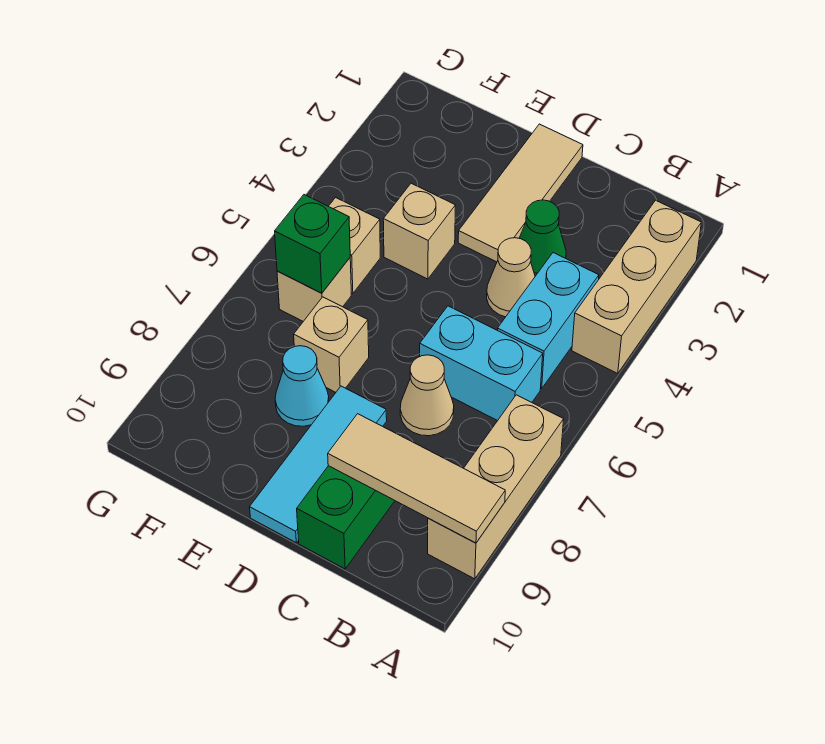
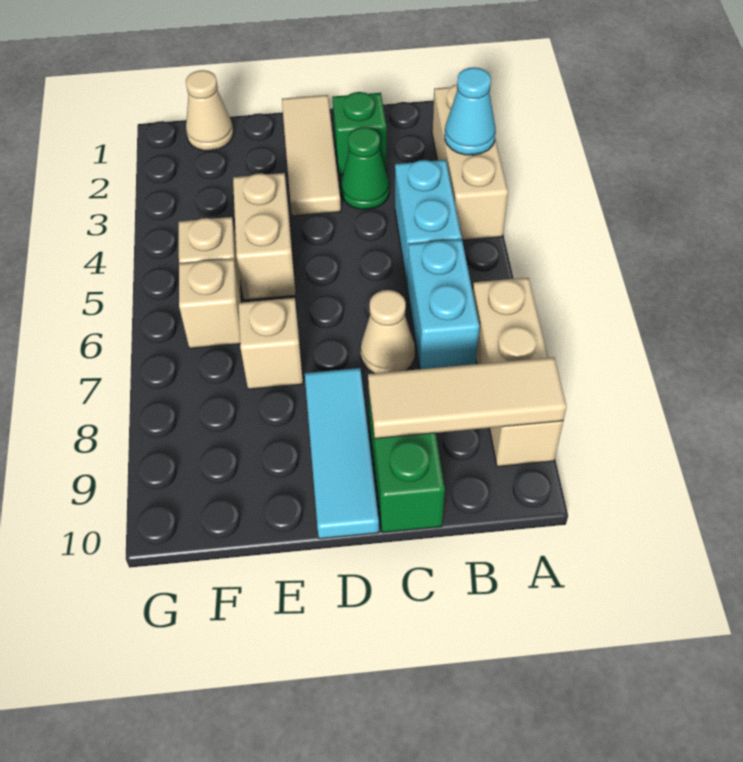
cyan 1x2 brick [420,306,543,421] -> cyan 1x2 brick turned to [407,239,479,369]
tan 1x1 cone [487,238,535,317] -> tan 1x1 cone moved to [186,70,234,151]
tan 1x1 brick [383,183,456,279] -> tan 1x2 brick [233,173,296,300]
cyan 1x1 cone [275,346,329,426] -> cyan 1x1 cone moved to [445,67,496,155]
green 1x1 brick [275,195,350,293] -> green 1x1 brick moved to [333,92,387,175]

